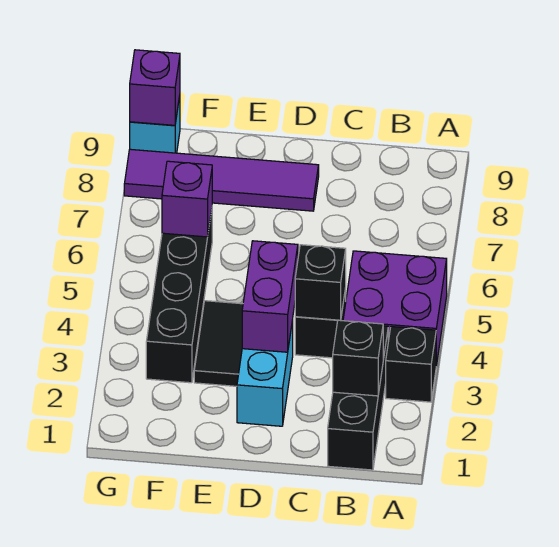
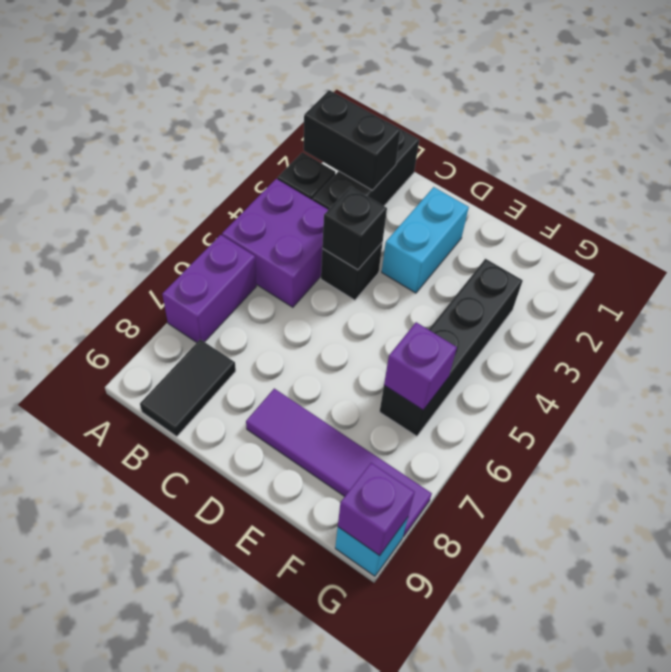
black 1x1 brick [333,320,383,396] -> black 1x2 brick [304,90,400,190]
purple 1x2 brick [242,241,298,352] -> purple 1x2 brick moved to [162,235,256,342]
black 1x2 tile [194,301,243,386] -> black 1x2 tile moved to [140,339,236,436]

